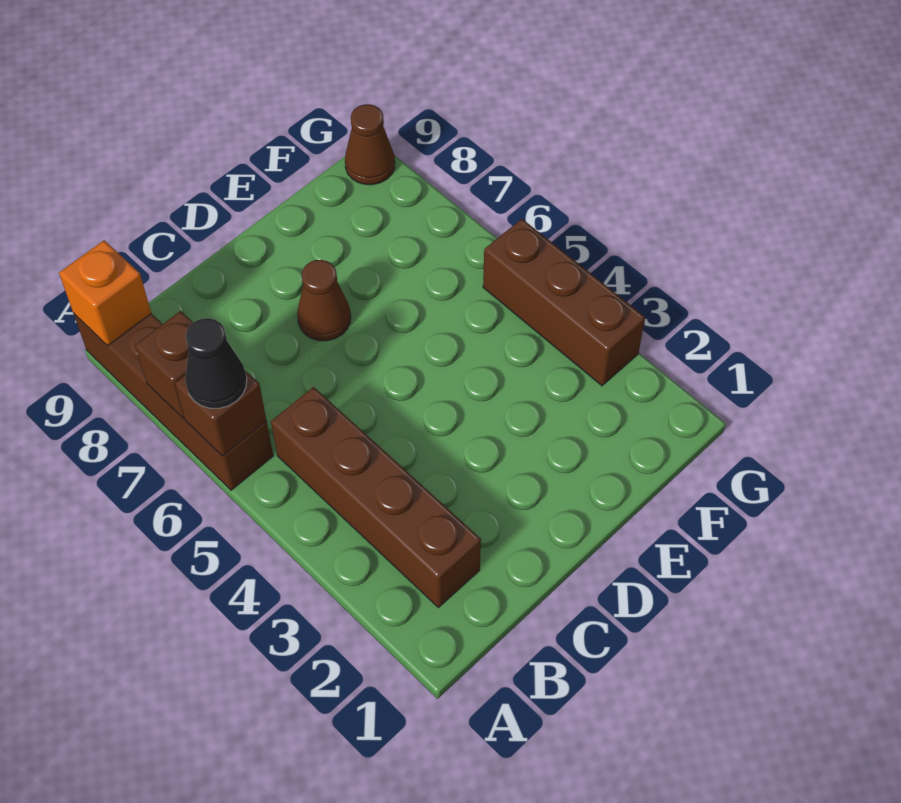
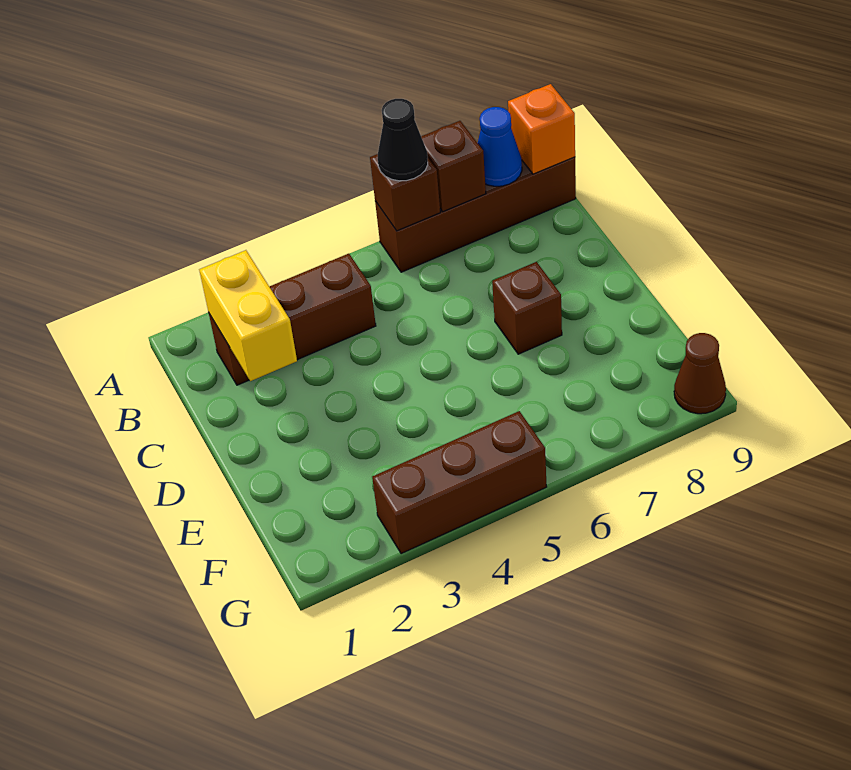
none -> blue 1x1 cone [478,107,522,186]
brown 1x4 brick [271,387,481,607] -> brown 1x3 brick [208,254,376,385]
none -> yellow 1x2 brick [199,250,297,381]
brown 1x1 cone [297,260,351,341] -> brown 1x1 brick [492,262,562,354]

